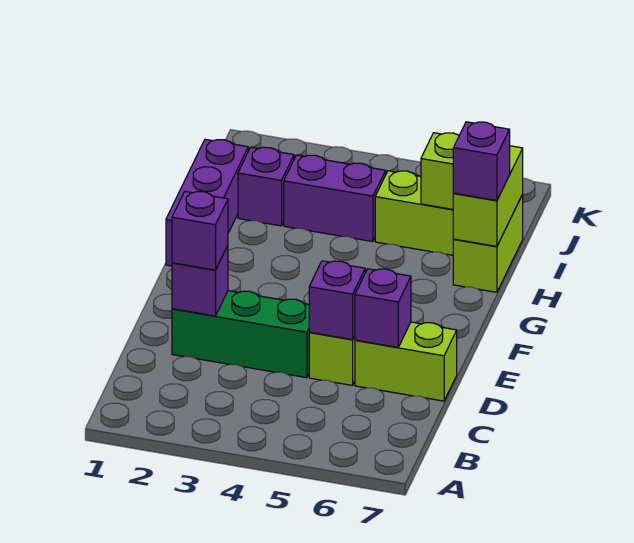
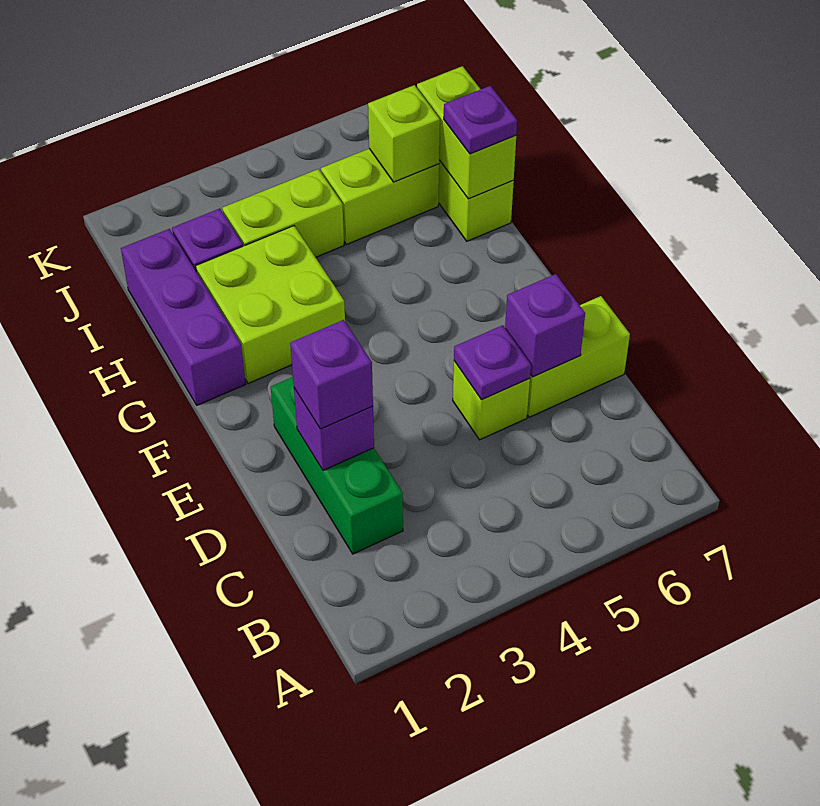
green 1x3 brick [172,291,310,378] -> green 1x3 brick turned to [271,377,403,554]
purple 1x1 brick [309,261,365,340] -> purple 1x1 plate [454,325,531,400]
none -> lime 2x2 brick [196,226,345,383]
purple 1x1 brick [453,122,510,201] -> purple 1x1 plate [444,86,517,154]
purple 1x2 brick [284,155,386,242] -> lime 1x2 brick [222,169,344,257]

